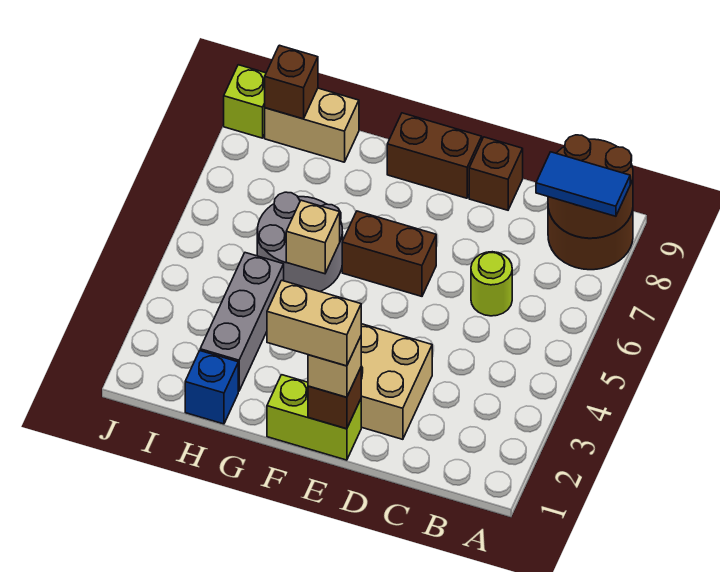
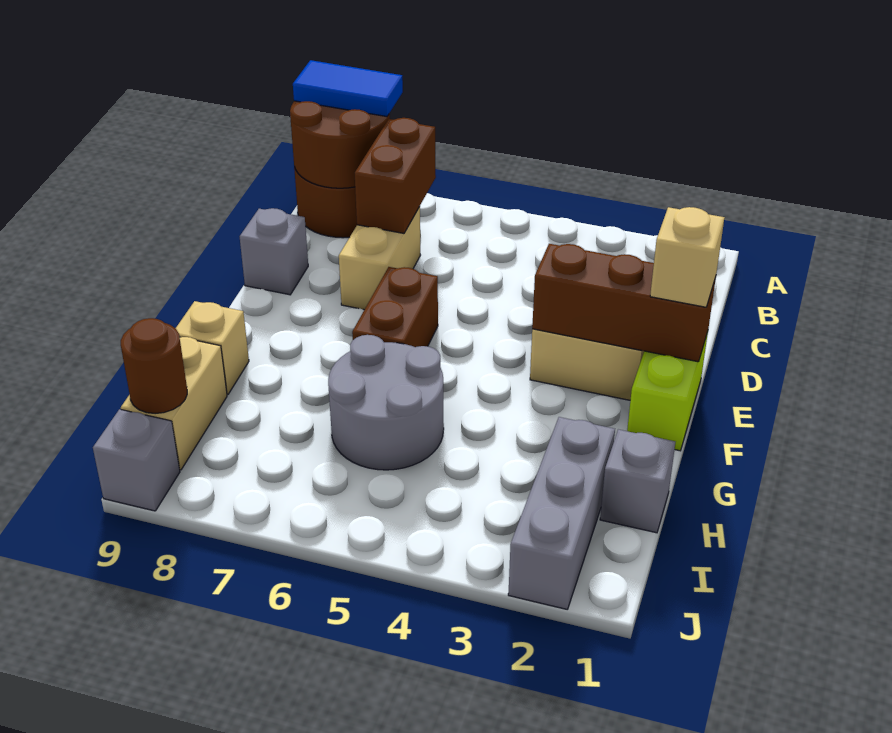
blue 1x2 tile [536,152,630,216] -> blue 1x2 tile turned to [293,60,403,117]
lime 1x1 round brick [471,252,512,316] -> none
brown 1x1 brick [469,137,523,210] -> grey 1x1 brick [240,208,308,295]
brown 1x1 brick [308,368,361,429] -> brown 1x3 brick [532,244,716,362]
tan 1x2 brick [267,280,361,366] -> tan 1x2 brick moved to [339,207,420,310]
brown 1x2 brick [387,113,482,198] -> brown 1x2 brick moved to [355,118,436,233]
tan 1x1 brick [286,200,340,274] -> tan 1x1 brick moved to [176,301,249,394]
blue 1x1 brick [185,351,238,424] -> grey 1x1 brick [600,429,675,533]
grey 1x3 brick [200,253,284,391] -> grey 1x3 brick turned to [508,417,615,609]
brown 1x1 brick [265,45,318,119] -> brown 1x1 round brick [121,318,187,414]
lime 1x1 brick [224,65,266,138] -> grey 1x1 brick [93,409,180,511]

